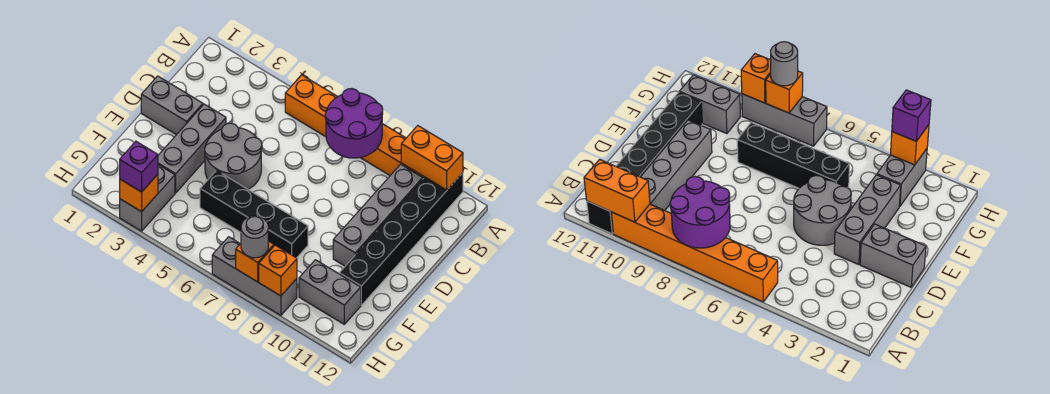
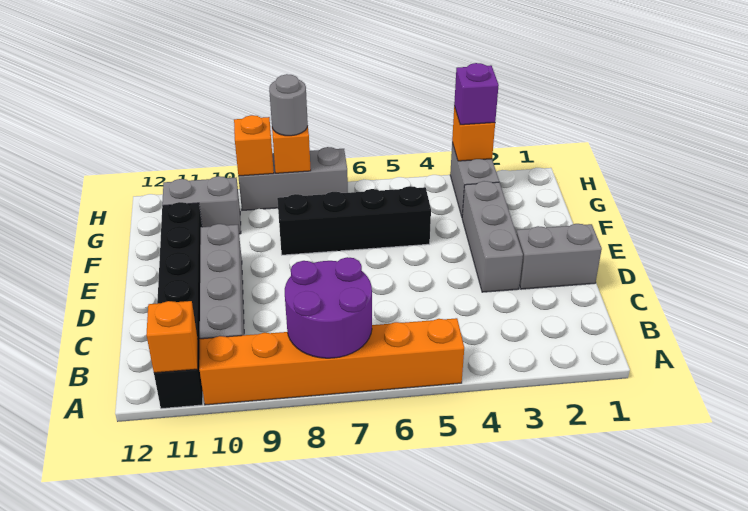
orange 1x2 brick [401,126,463,190] -> orange 1x1 brick [146,301,198,373]
grey 2x2 round brick [205,123,262,189] -> none

